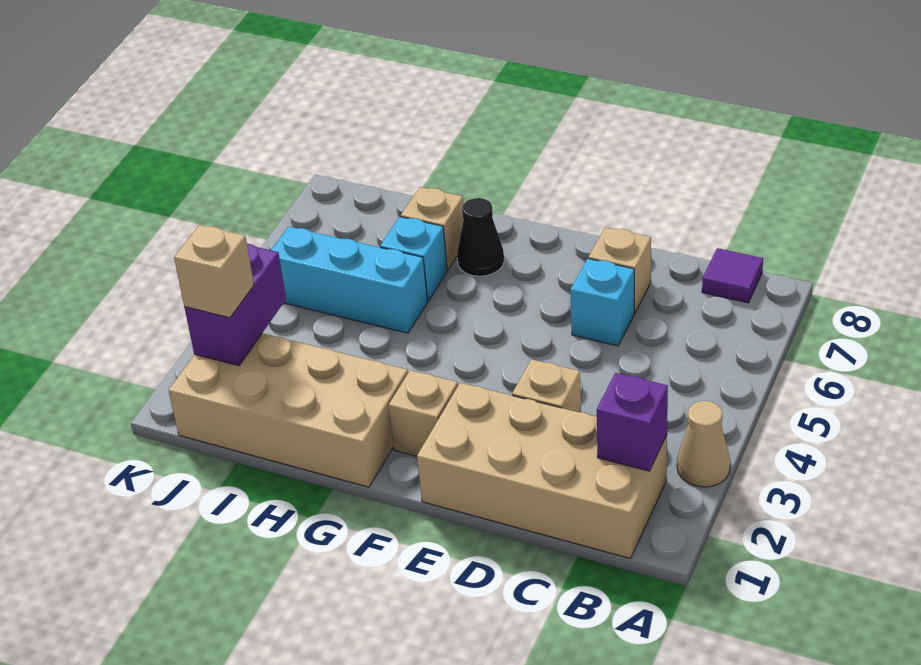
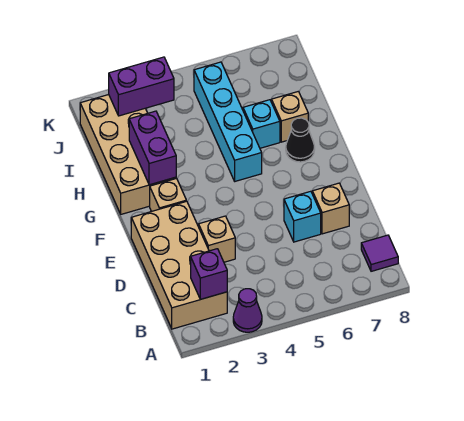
tan 1x1 cone [677,401,730,487] -> purple 1x1 cone [233,289,262,332]
none -> purple 1x2 brick [129,111,176,185]
cyan 1x3 brick [271,227,428,333] -> cyan 1x4 brick [194,62,262,181]
tan 1x1 brick [174,225,254,318] -> none

